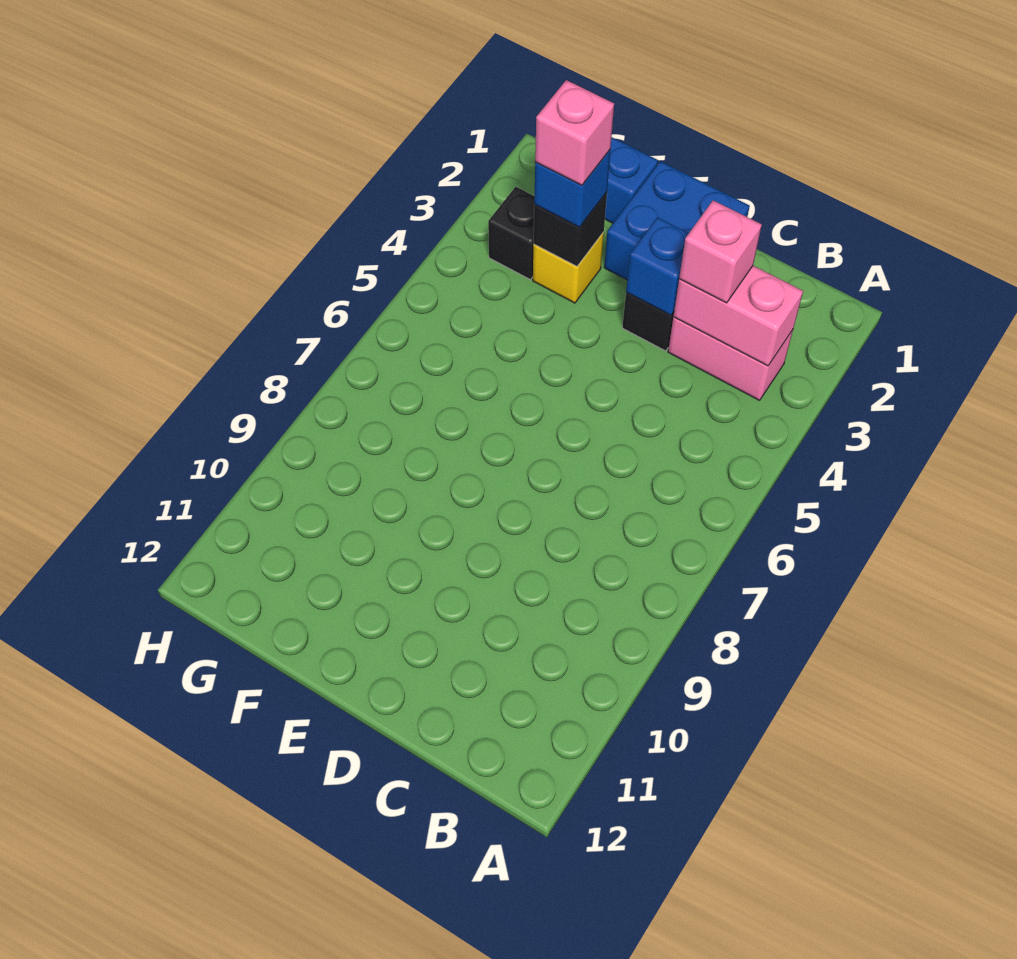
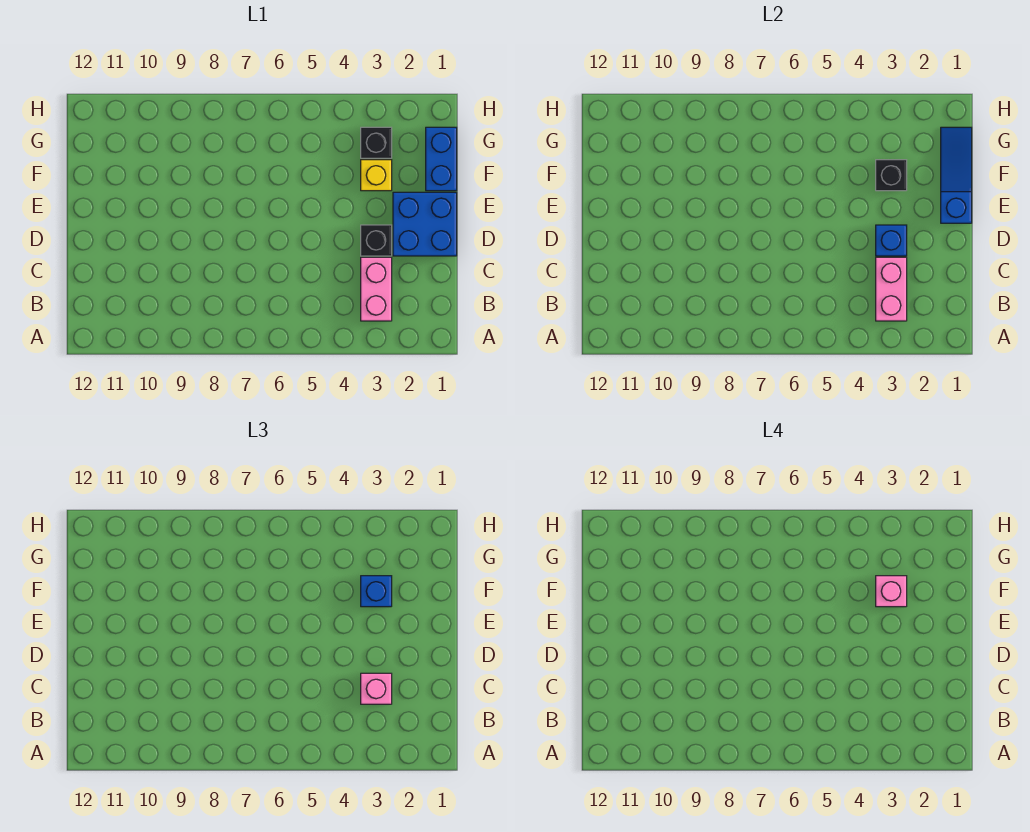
none -> blue 1x3 slope [941,127,972,223]

